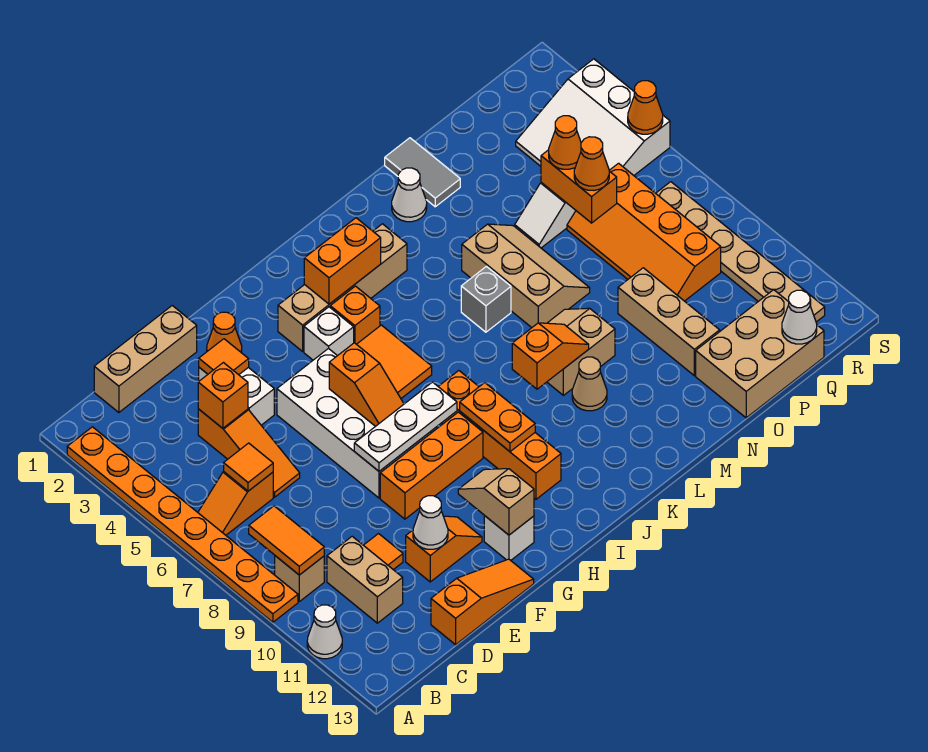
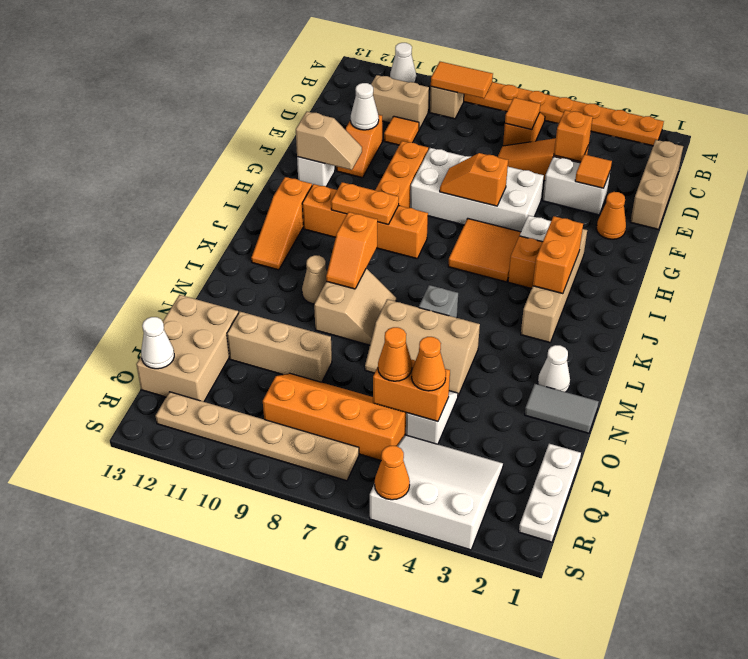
orange 1x3 slope [431,559,534,645] -> orange 1x3 slope moved to [251,177,312,270]
white 1x3 plate [354,382,457,471] -> white 1x3 plate moved to [519,444,581,542]

